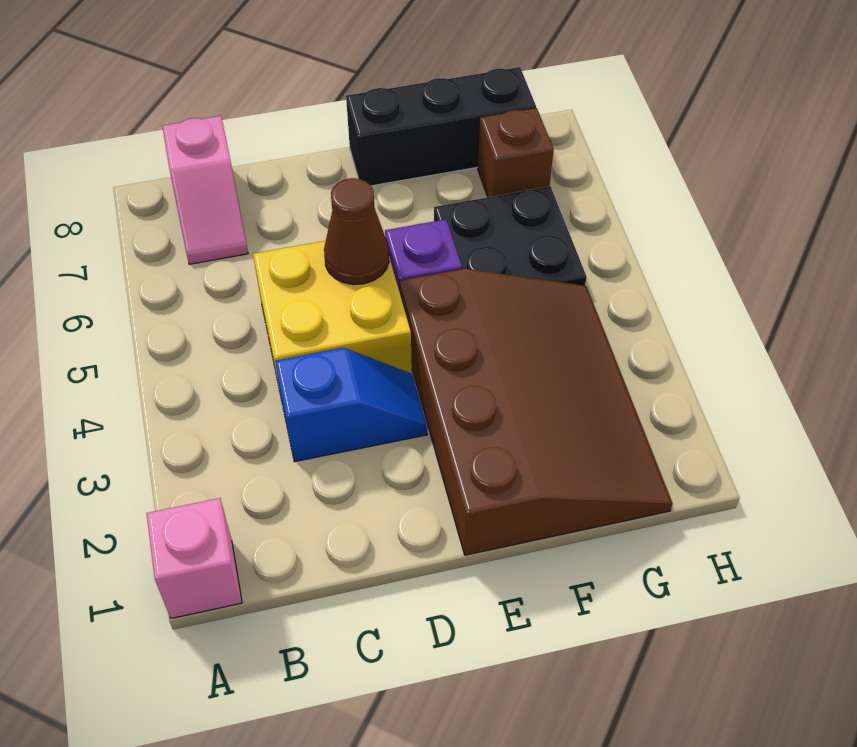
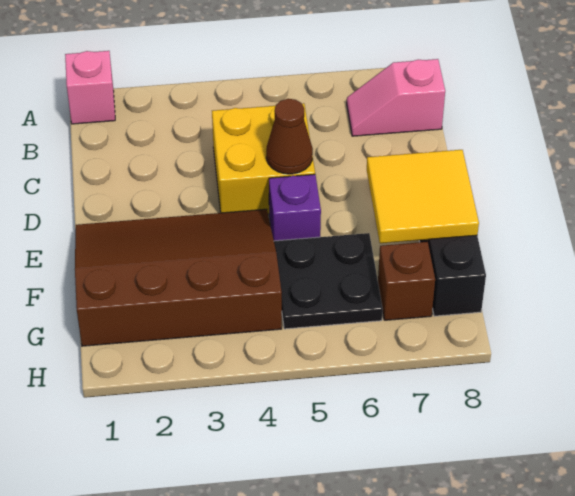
blue 1x2 slope [275,348,427,462] -> none
brown 3x4 slope [400,269,673,555] -> brown 3x4 slope turned to [75,209,282,346]
none -> yellow 2x2 tile [367,150,479,243]

